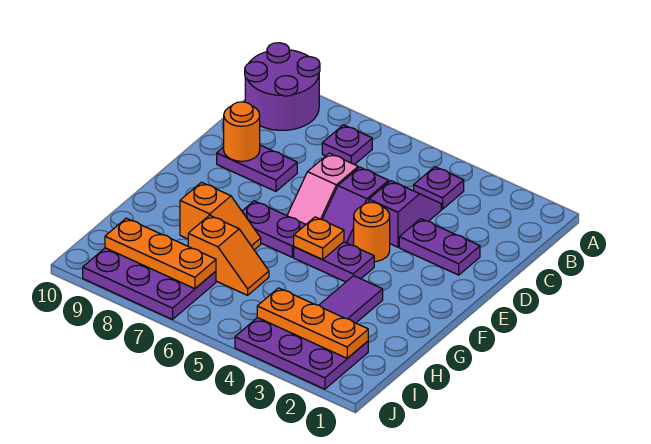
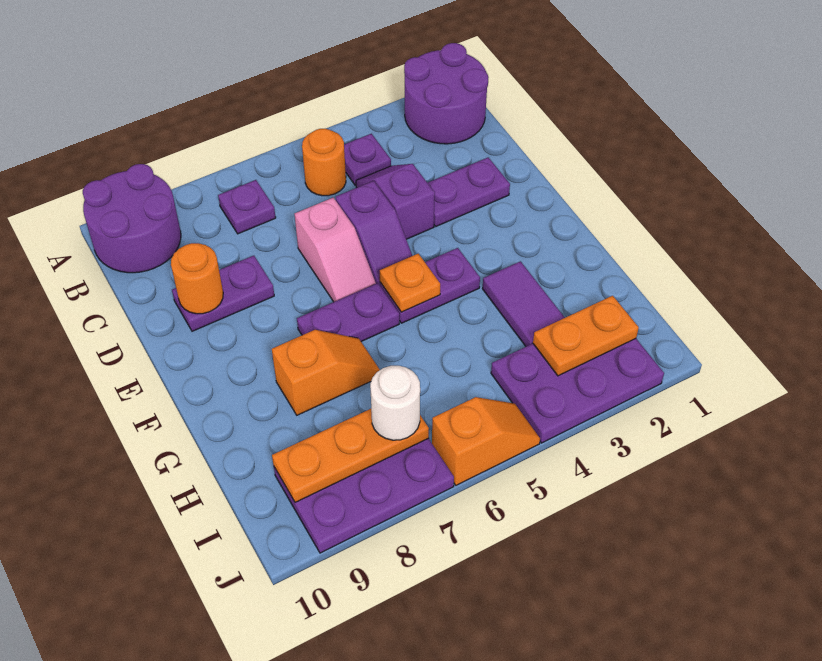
none -> purple 2x2 round brick [404,43,489,144]
orange 1x1 round brick [354,202,390,262] -> orange 1x1 round brick moved to [302,129,346,196]
orange 1x2 slope [188,215,269,295] -> orange 1x2 slope moved to [432,397,540,485]
orange 1x3 plate [257,288,368,358] -> orange 1x2 plate [533,296,639,376]
none -> white 1x1 round brick [370,366,420,440]

